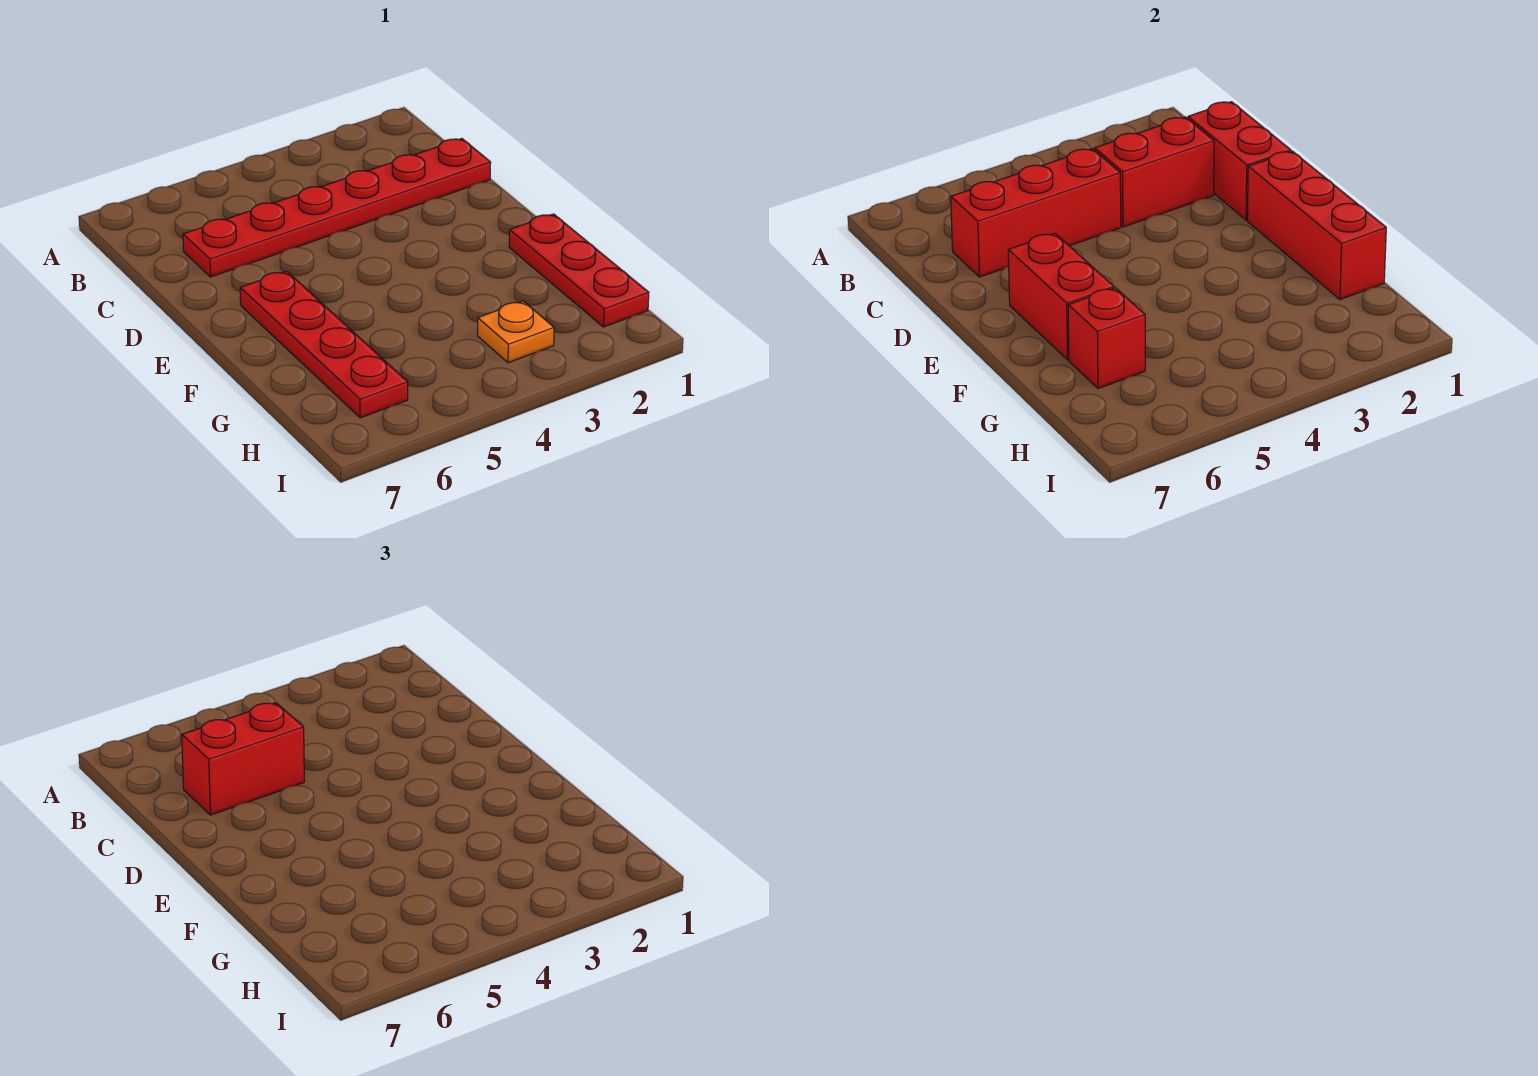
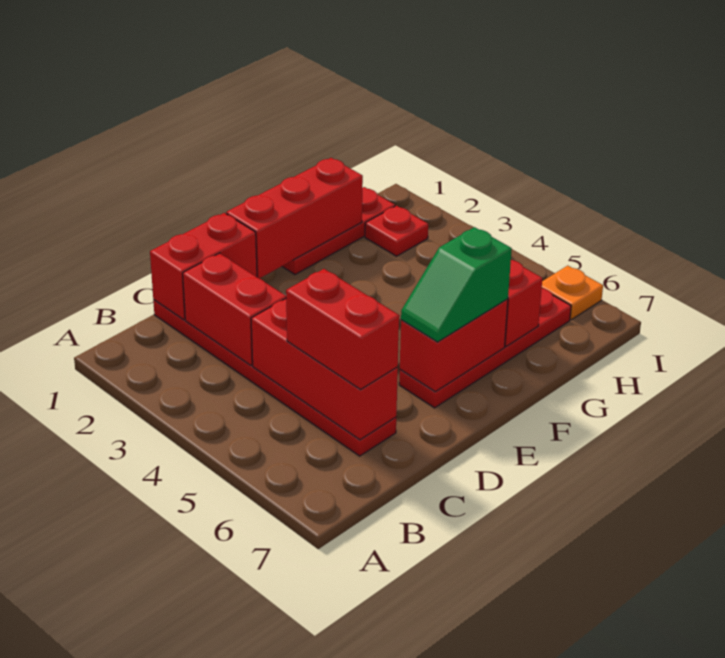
none -> green 1x2 slope [401,227,512,342]
none -> red 1x1 plate [365,206,428,256]
orange 1x1 plate [477,301,554,363] -> orange 1x1 plate moved to [542,266,603,320]

